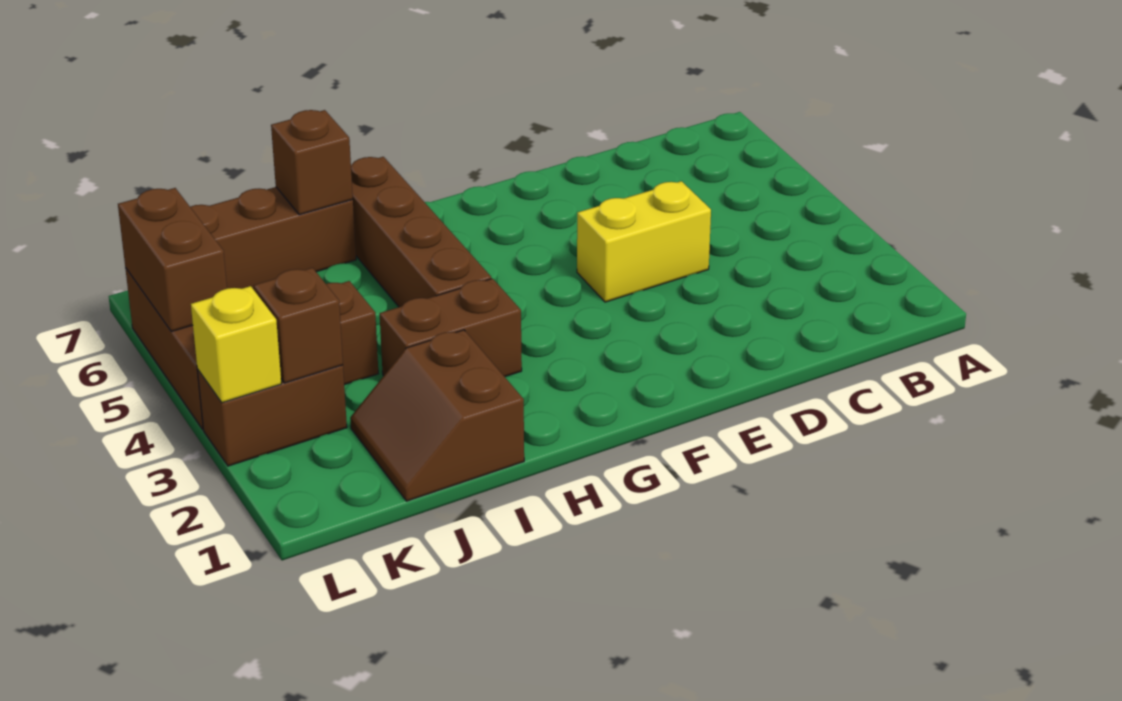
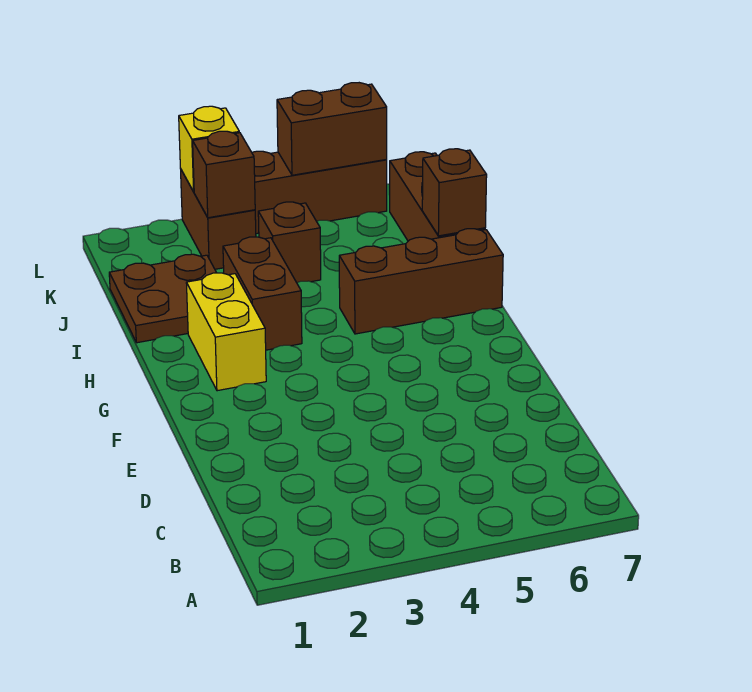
yellow 1x2 brick [577,181,711,302] -> yellow 1x2 brick moved to [186,273,266,391]
brown 1x4 brick [351,157,491,307] -> brown 1x3 brick [339,229,503,334]
brown 2x2 slope [350,330,524,501] -> brown 2x2 plate [109,254,216,343]

